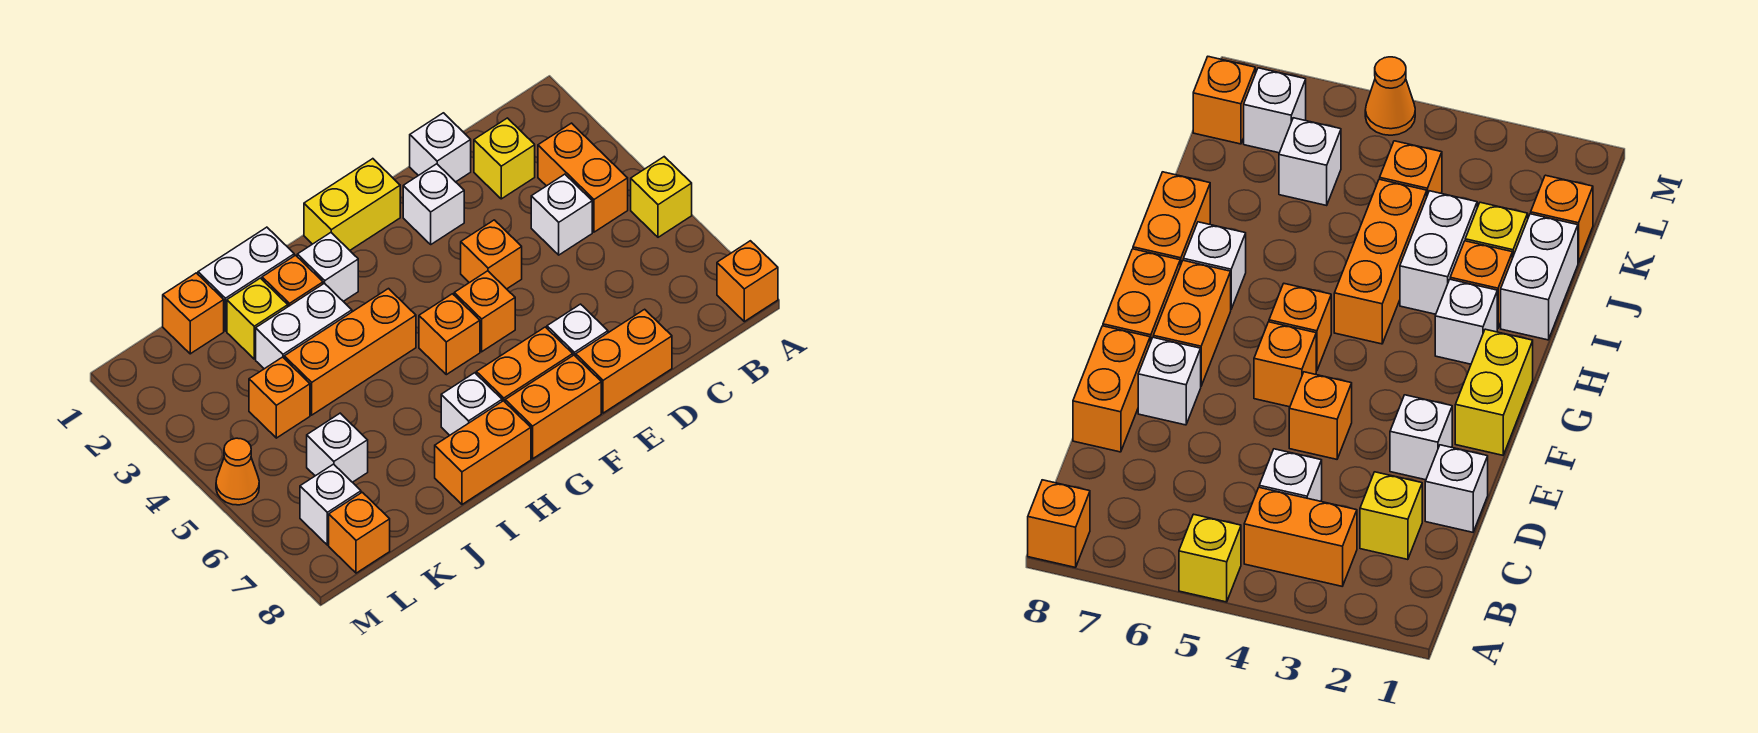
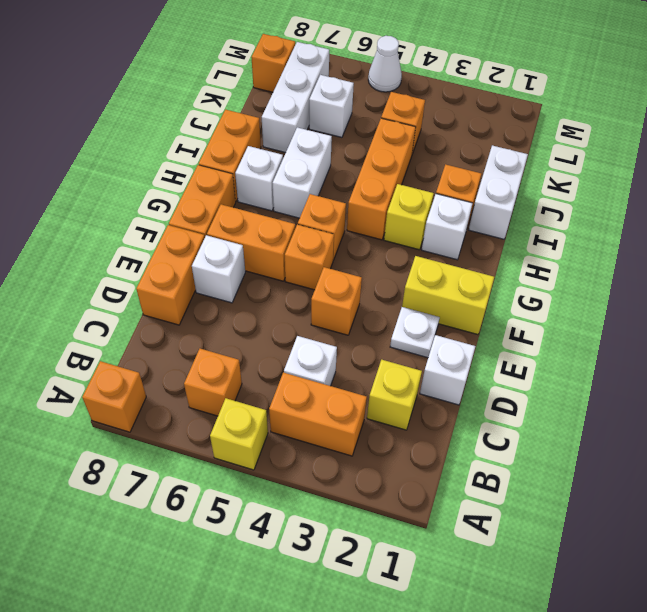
white 1x1 brick [403,164,464,244] -> white 1x1 plate [390,307,440,358]
yellow 1x2 brick [304,159,400,250] -> yellow 1x2 brick turned to [402,256,494,335]
orange 1x2 brick [476,327,573,402] -> orange 1x2 brick turned to [207,204,295,281]
white 1x2 brick [256,283,352,369] -> white 1x2 brick moved to [273,127,332,218]
yellow 1x1 brick [227,278,288,359] -> yellow 1x1 brick moved to [384,184,434,250]
orange 1x1 brick [163,273,224,354] -> orange 1x1 brick moved to [184,349,242,416]
white 1x1 brick [300,464,361,545] -> white 1x3 brick [262,42,329,153]
orange 1x1 cone [216,438,259,505] -> white 1x1 cone [368,36,402,92]

